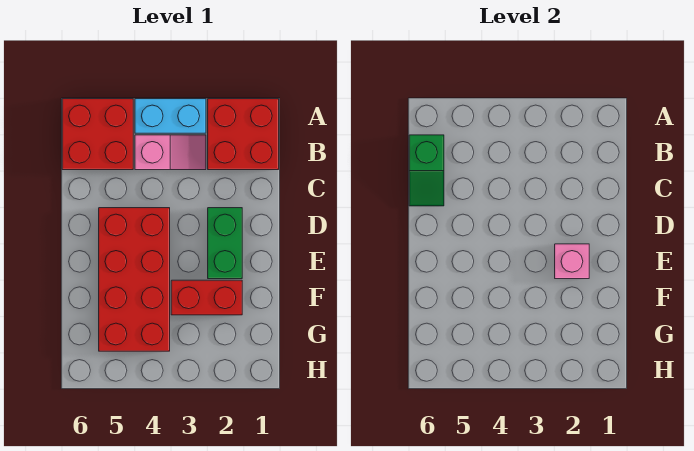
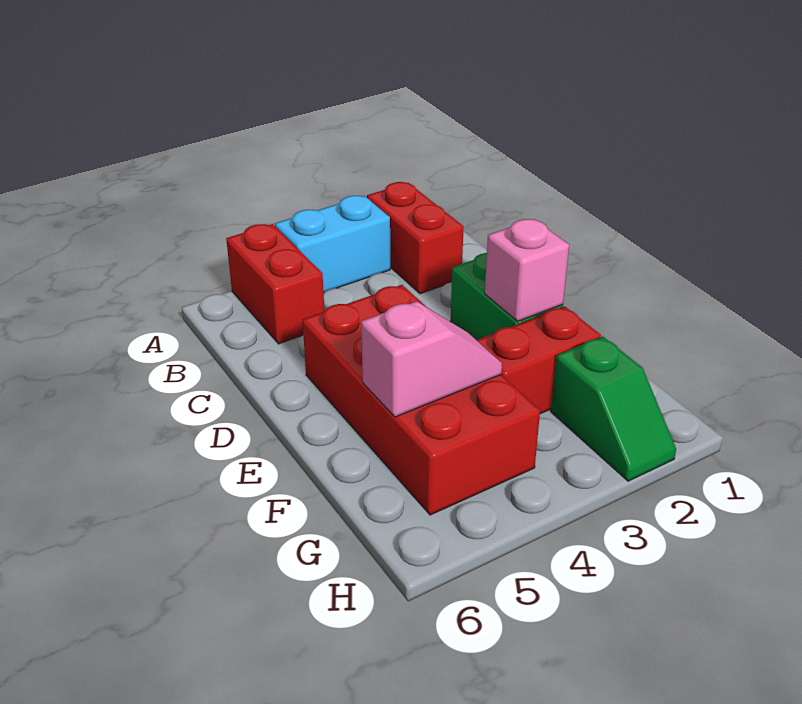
red 2x2 brick [208,99,279,170] -> red 1x2 brick [367,182,464,294]
red 2x2 brick [62,99,133,170] -> red 1x2 brick [226,224,324,344]
pink 1x2 slope [135,135,206,170] -> pink 1x2 slope moved to [361,301,502,417]
green 1x2 slope [409,135,444,206] -> green 1x2 slope moved to [551,337,676,481]

